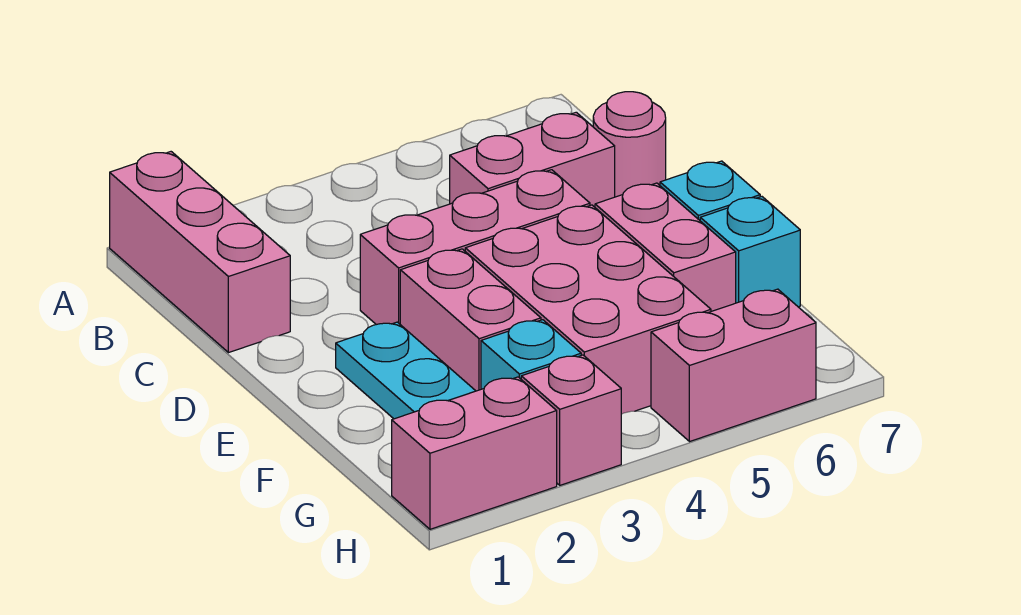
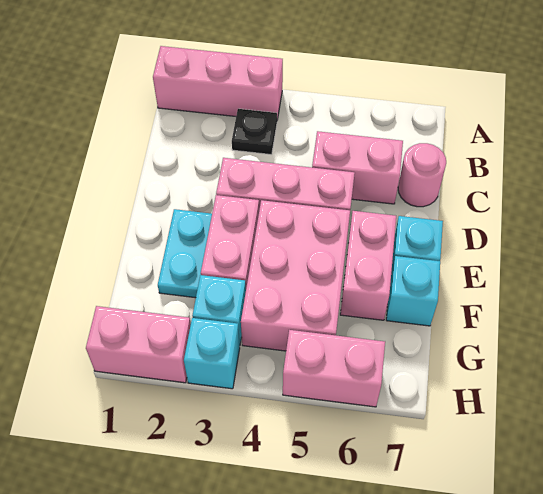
pink 1x3 brick [110,152,290,353] -> pink 1x3 brick turned to [153,46,283,120]
none -> black 1x1 plate [232,109,277,154]
pink 1x1 brick [521,355,621,485] -> cyan 1x1 brick [184,318,240,389]

